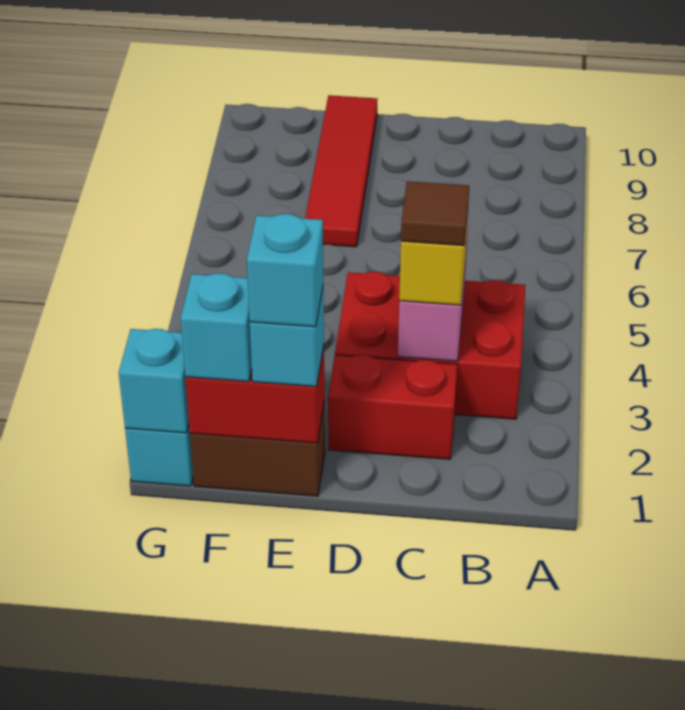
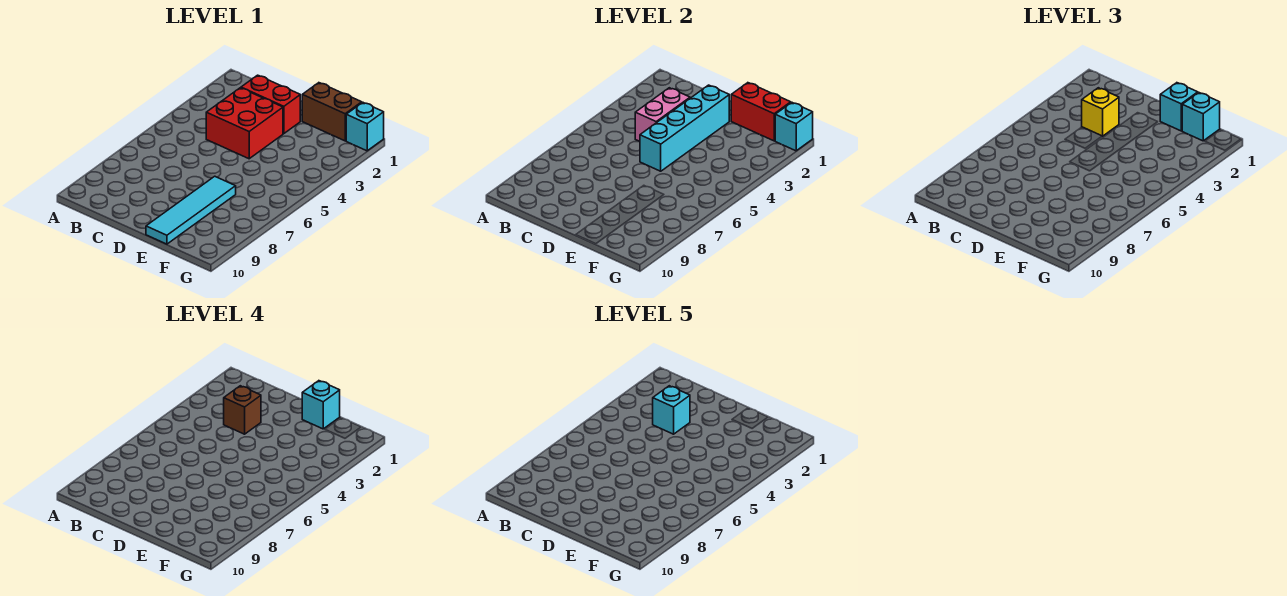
red 2x3 brick [335,272,526,419] -> red 2x2 brick [206,88,283,159]
brown 1x1 tile [401,181,469,246] -> brown 1x1 brick [224,386,261,434]
none -> cyan 1x1 brick [653,386,690,434]
none -> cyan 1x4 brick [640,85,729,171]
red 1x4 tile [305,95,377,247] -> cyan 1x4 tile [146,176,236,244]

